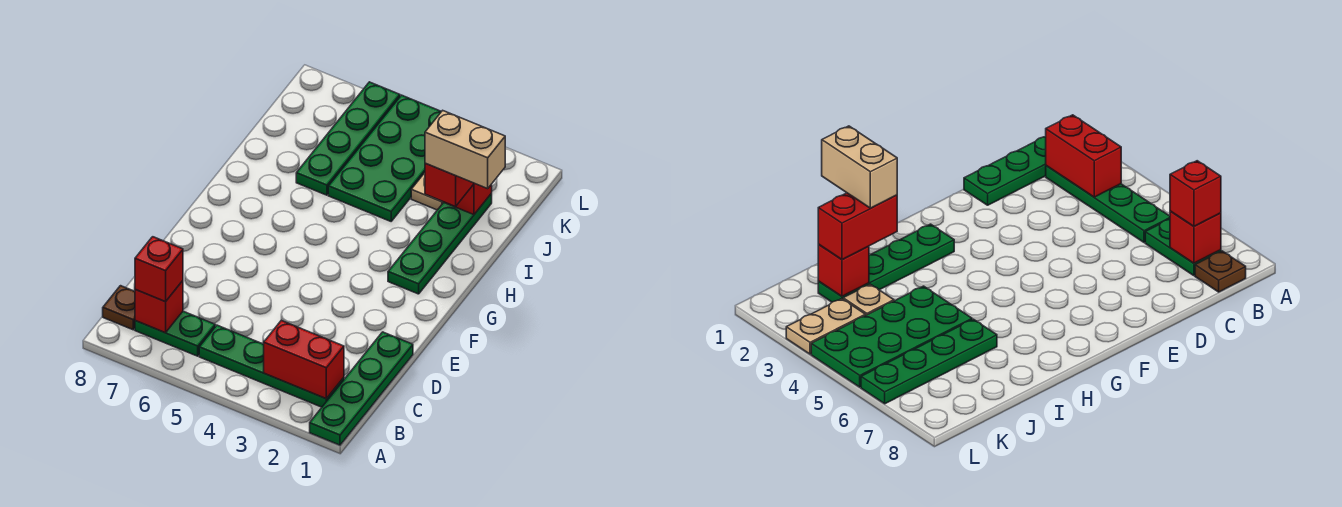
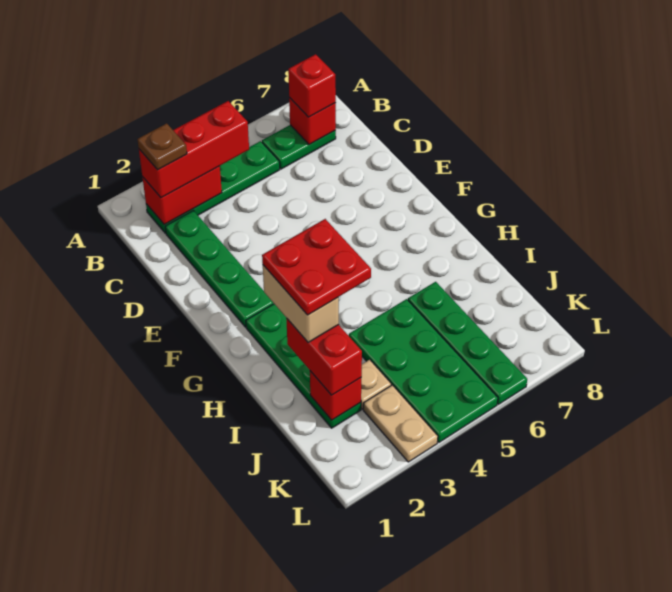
green 1x4 plate [310,332,413,445] -> green 1x4 plate moved to [165,211,274,327]
none -> red 1x3 brick [139,101,249,198]
brown 1x1 plate [103,286,135,330] -> brown 1x1 plate moved to [137,123,187,170]
none -> red 2x2 plate [262,219,371,315]
tan 1x2 brick [425,111,505,189] -> tan 1x2 brick turned to [263,265,339,342]

